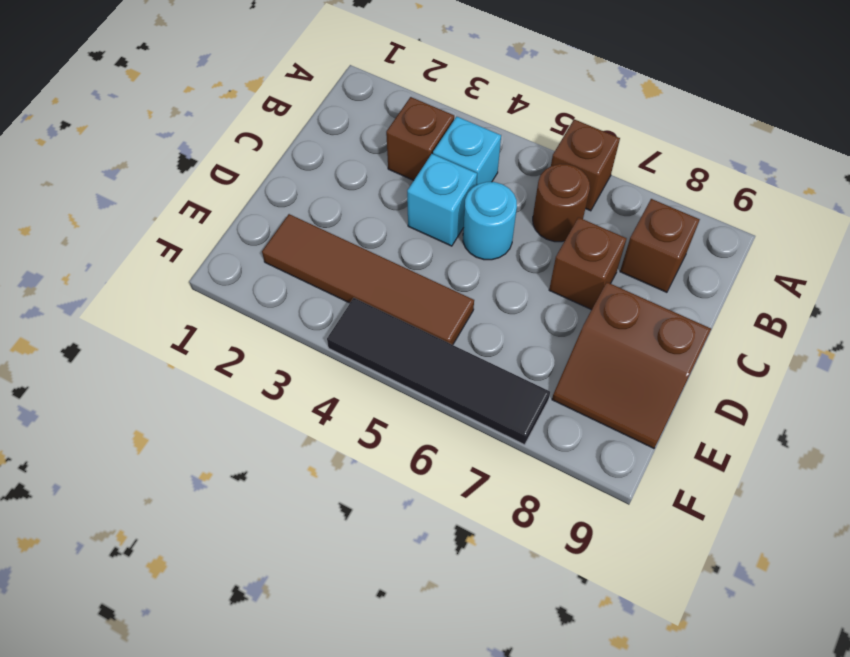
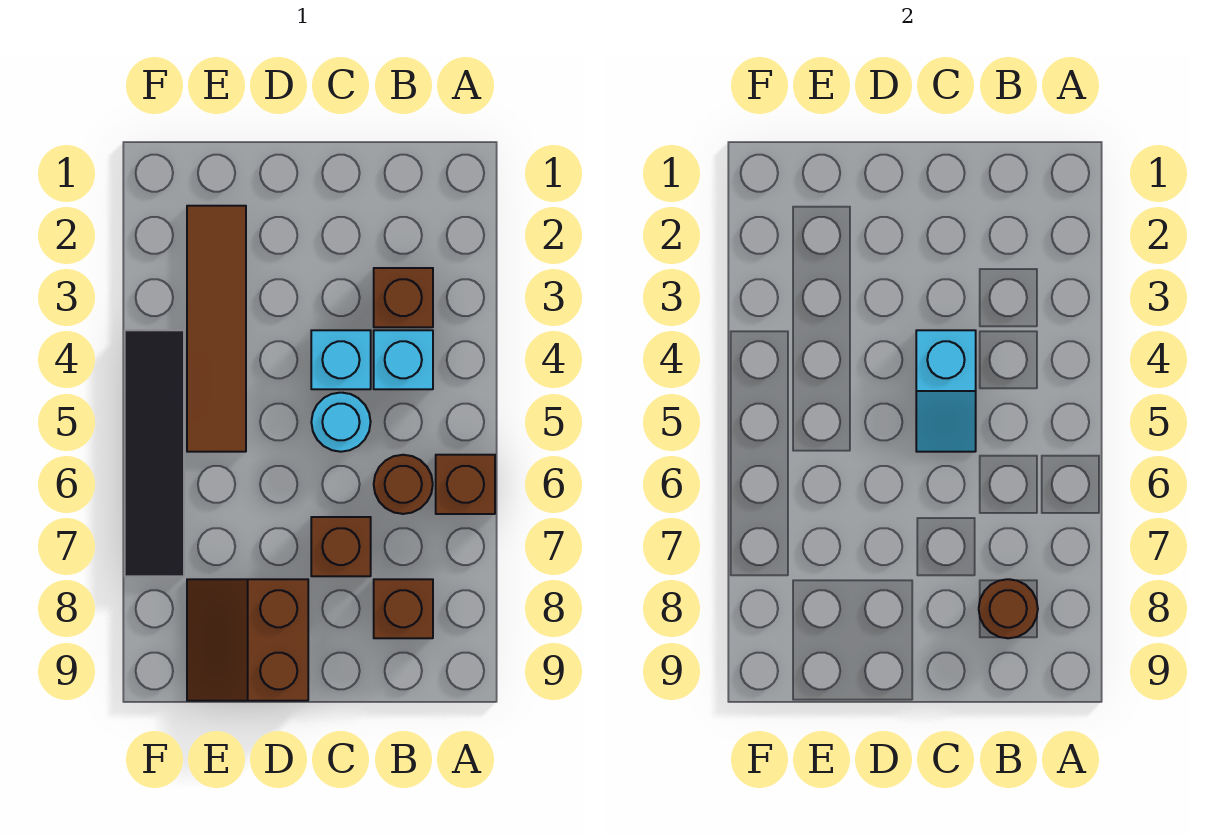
none -> brown 1x1 round brick [979,579,1038,638]
none -> cyan 1x2 slope [916,330,976,452]

